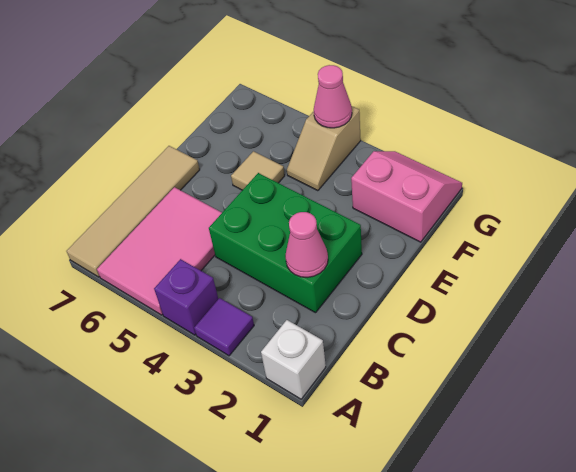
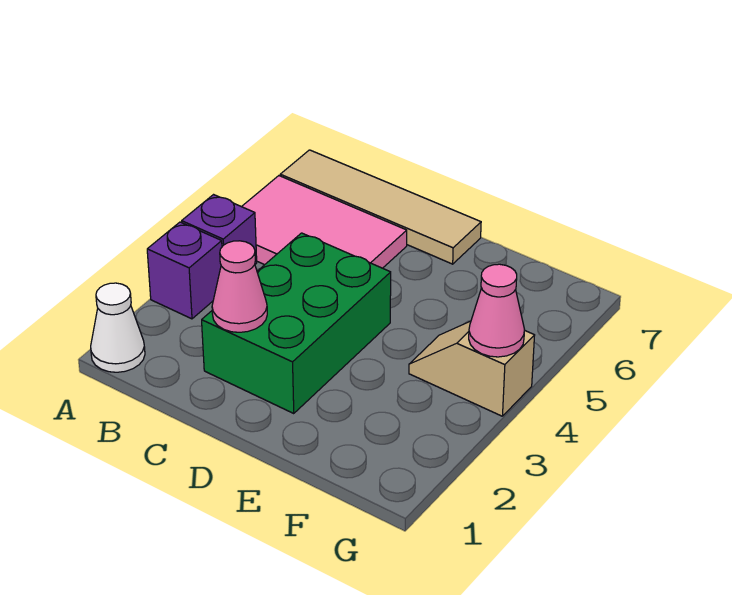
white 1x1 brick [261,320,326,399] -> white 1x1 cone [91,283,145,372]
purple 1x1 tile [194,298,254,356] -> purple 1x1 brick [147,222,222,319]
tan 1x1 tile [231,151,285,190] -> none
pink 2x2 slope [351,151,462,242] -> none

